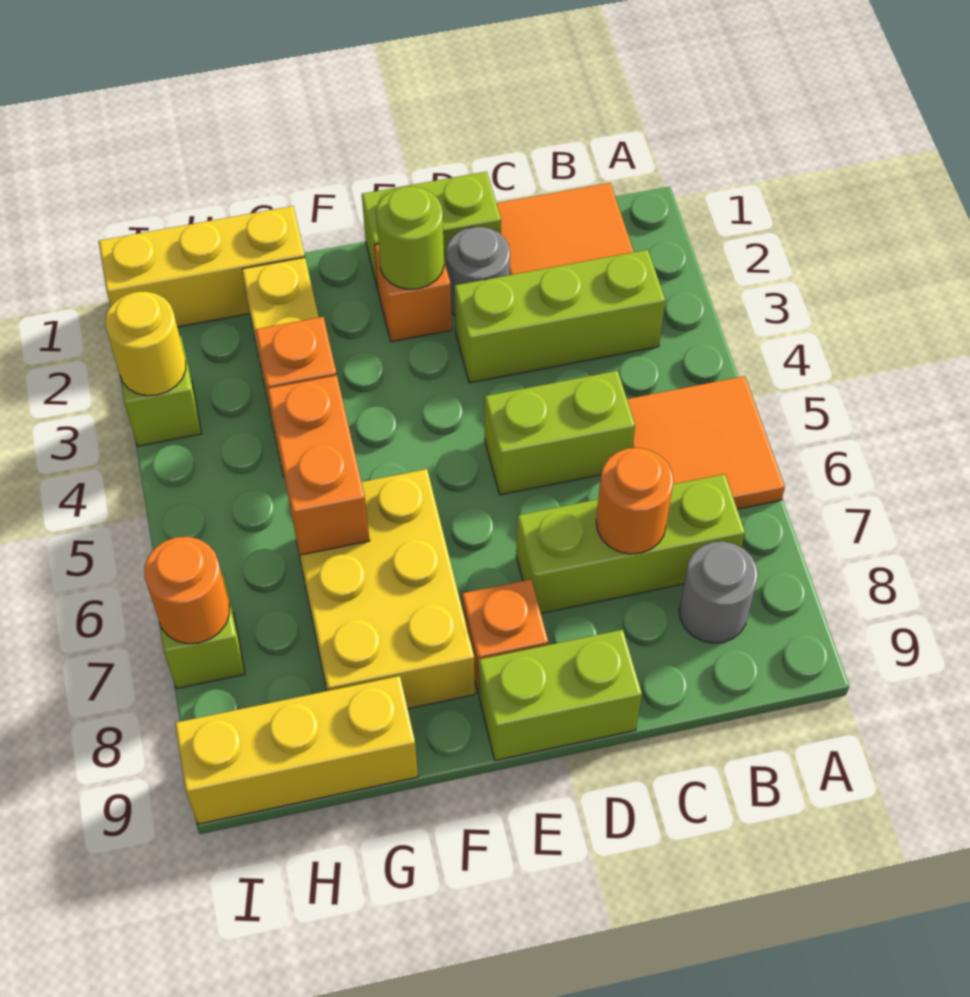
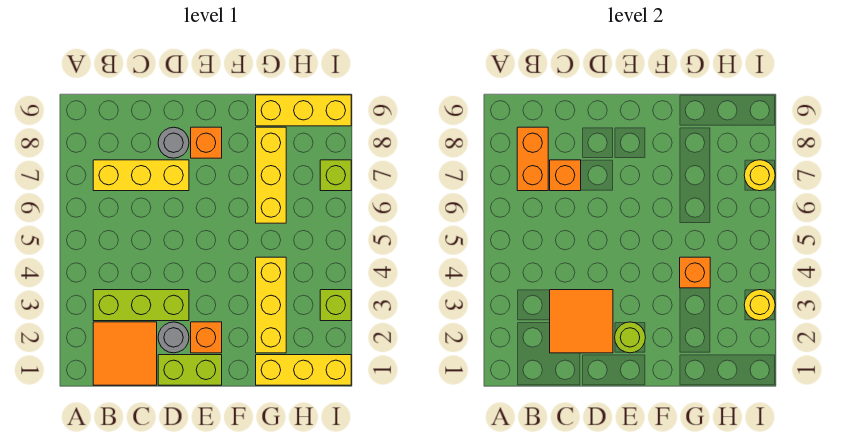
orange 2x2 tile [627,376,785,509] -> orange 2x2 tile moved to [550,290,613,353]
lime 1x3 brick [516,474,745,613] -> yellow 1x3 brick [93,160,189,191]
grey 1x1 round brick [679,542,758,643] -> grey 1x1 round brick moved to [158,127,189,158]
lime 1x2 brick [485,371,635,495] -> none
orange 1x1 round brick [596,448,674,554] -> orange 1x1 brick [550,160,581,191]
lime 1x2 brick [479,630,642,761] -> none
yellow 2x3 brick [290,469,475,709] -> yellow 1x3 brick [256,127,286,223]
orange 1x2 brick [268,376,370,555] -> orange 1x2 brick moved to [517,127,548,191]
orange 1x1 round brick [144,537,229,644] -> yellow 1x1 round brick [744,160,775,191]

